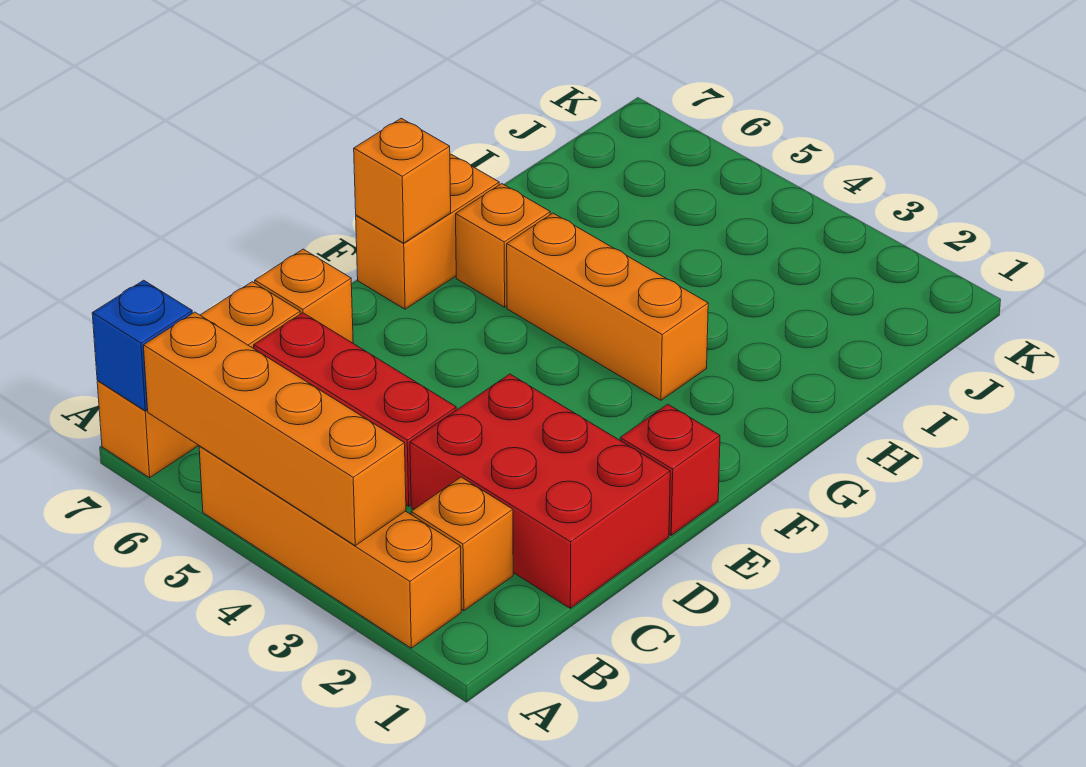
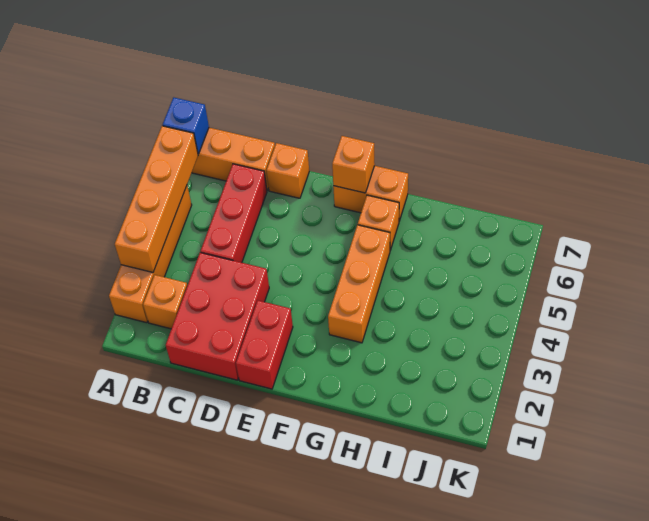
red 1x1 brick [620,404,720,535] -> red 1x2 brick [236,301,293,389]

